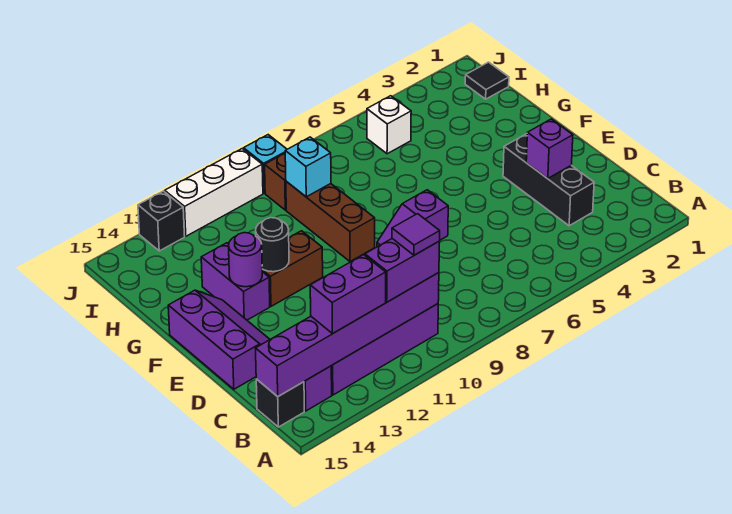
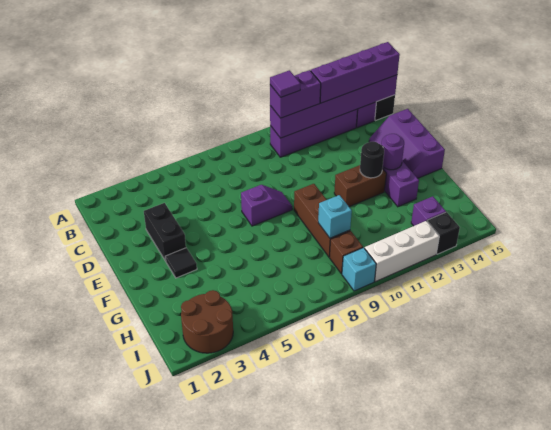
purple 1x2 brick [310,255,386,334] -> purple 1x4 brick [311,42,400,103]
black 1x3 brick [503,134,594,226] -> black 1x2 brick [144,203,186,261]
purple 1x1 brick [526,119,573,179] -> purple 1x1 brick moved to [411,196,446,226]
black 1x1 tile [465,62,509,99] -> black 1x1 tile moved to [165,248,197,278]
none -> brown 2x2 round brick [181,290,233,353]
white 1x1 brick [367,96,411,154] -> none

